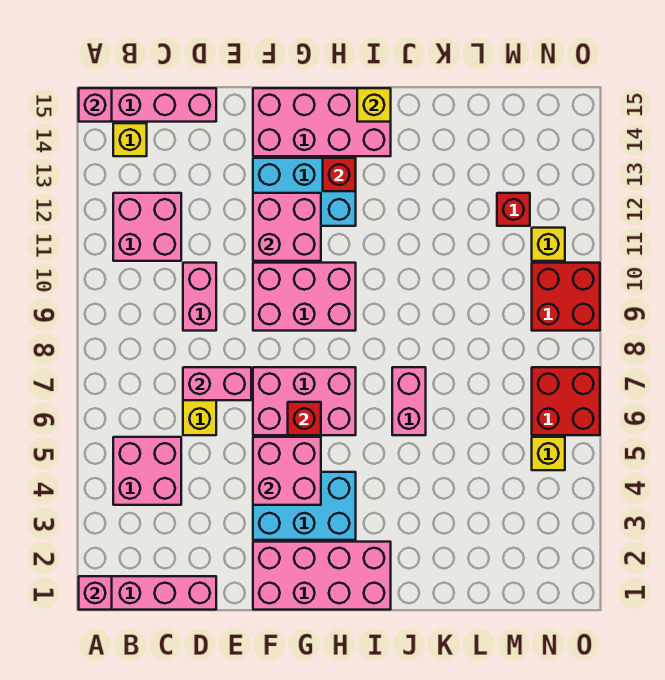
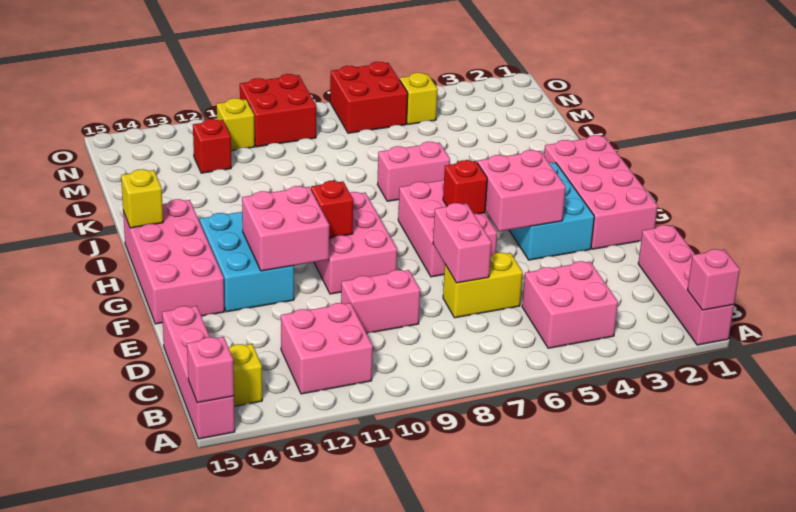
red 1x1 brick [323,158,356,191] -> red 1x1 brick moved to [311,181,353,238]

